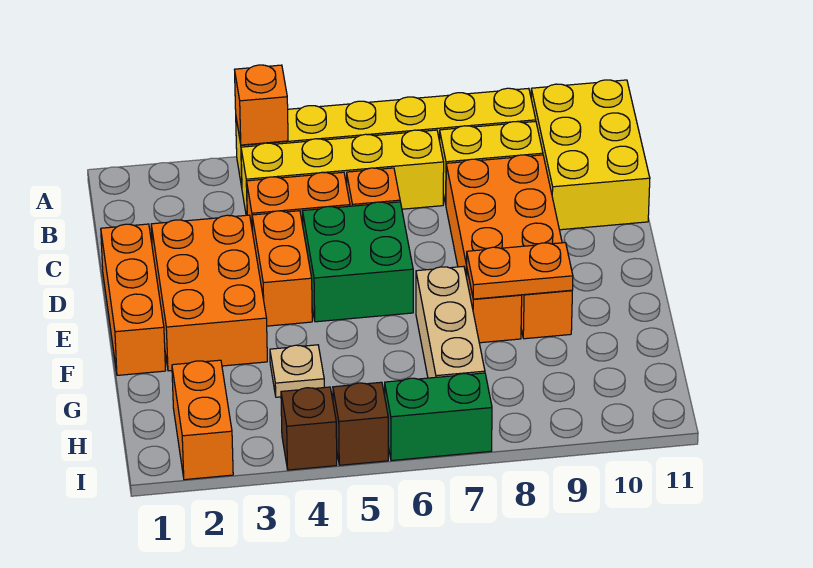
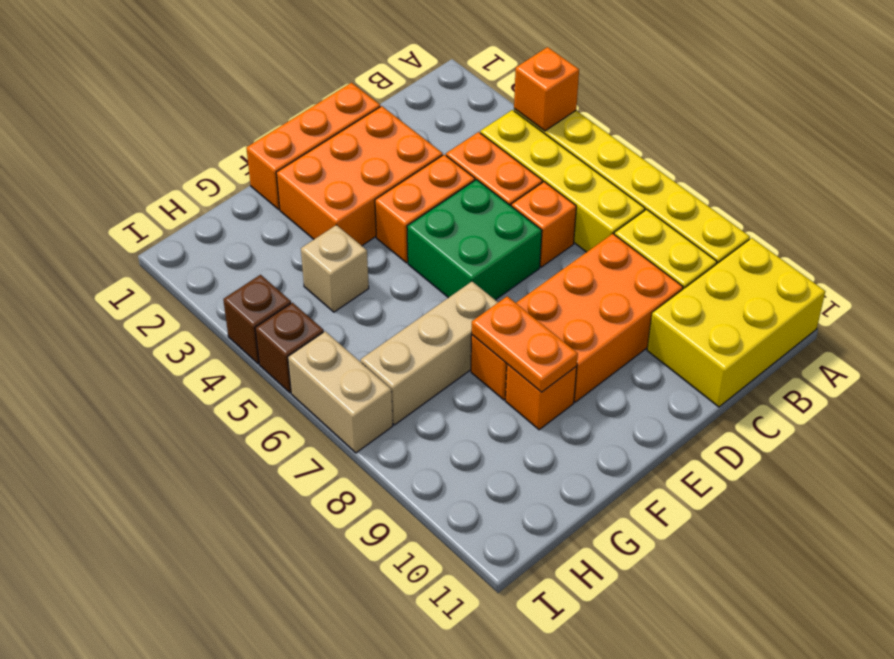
tan 1x1 plate [270,345,324,397] -> tan 1x1 brick [301,225,369,312]
orange 1x2 brick [172,360,233,480] -> none
green 1x2 brick [385,373,492,461] -> tan 1x2 brick [288,331,393,453]

